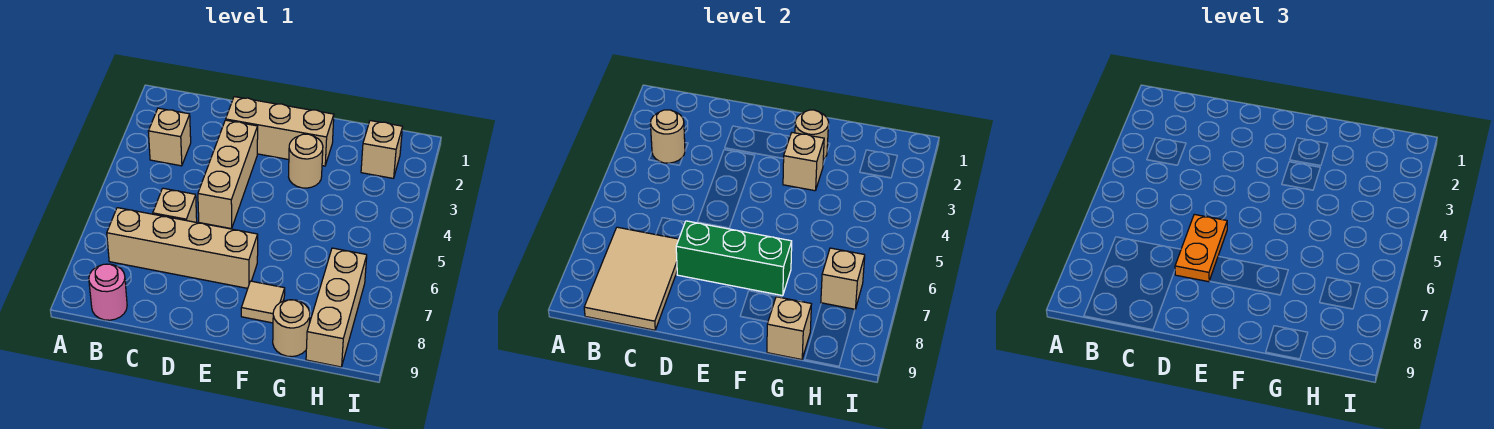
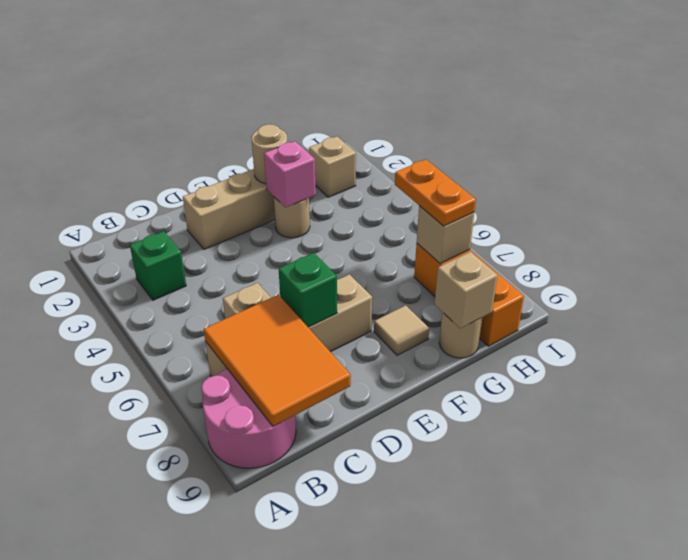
tan 1x1 brick [148,108,191,166] -> green 1x1 brick [130,231,186,300]
tan 1x1 round brick [650,110,685,163] -> none
tan 2x3 tile [584,227,679,330] -> orange 2x3 tile [204,295,351,427]
pink 1x1 round brick [89,264,127,320] -> pink 2x2 round brick [201,369,296,468]
tan 1x3 brick [198,120,258,229] -> none
orange 1x2 plate [1175,214,1227,282] -> orange 1x2 plate moved to [395,159,476,226]
green 1x3 brick [676,221,792,296] -> green 1x1 brick [279,253,337,327]
tan 1x1 brick [783,133,824,191] -> pink 1x1 brick [264,141,316,208]
tan 1x3 brick [306,248,367,367] -> orange 1x3 brick [414,244,524,346]

